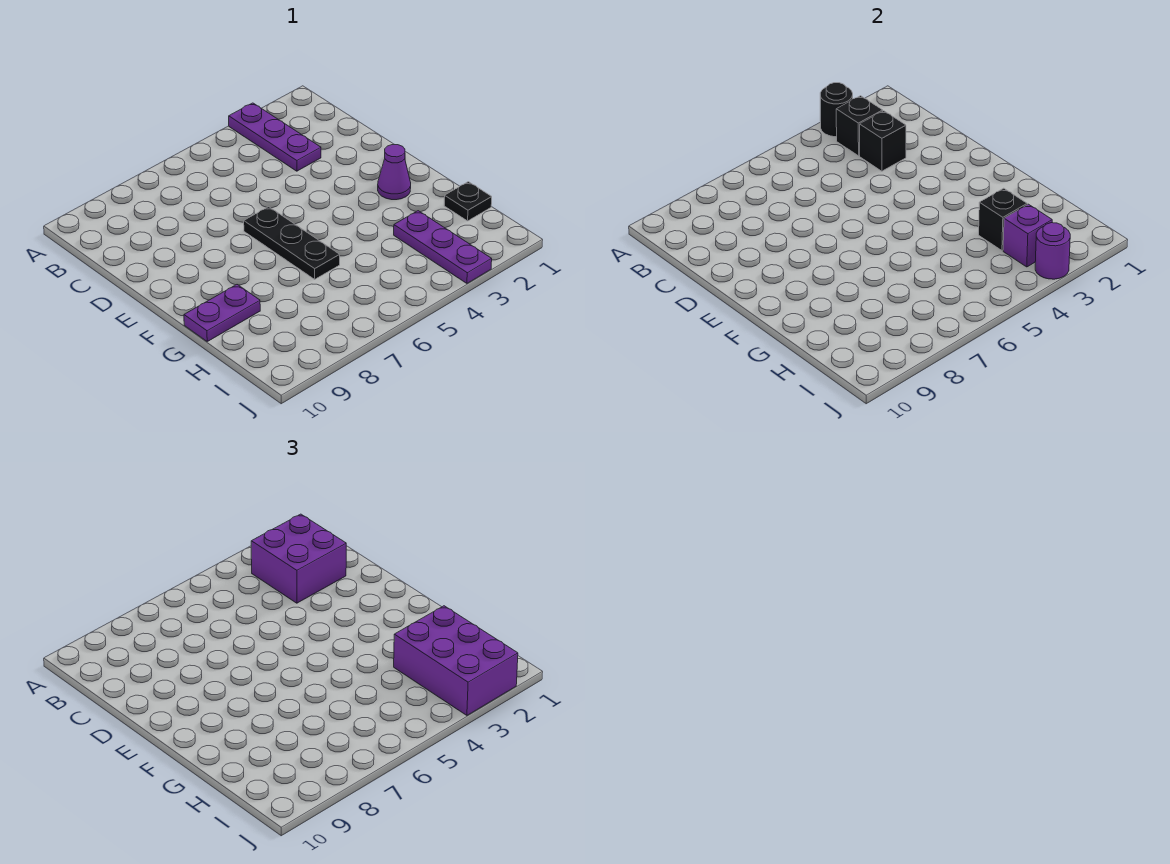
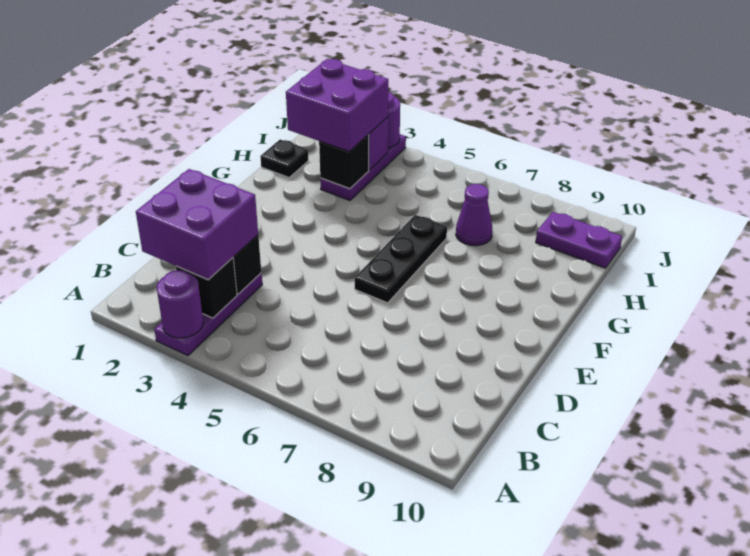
black 1x1 round brick [820,83,853,137] -> purple 1x1 round brick [157,270,203,338]
purple 1x1 cone [378,145,411,200] -> purple 1x1 cone moved to [456,184,492,246]
purple 1x2 plate [184,285,260,341] -> purple 1x2 plate moved to [536,212,622,268]
purple 2x3 brick [394,606,518,715] -> purple 2x2 brick [286,59,388,152]

